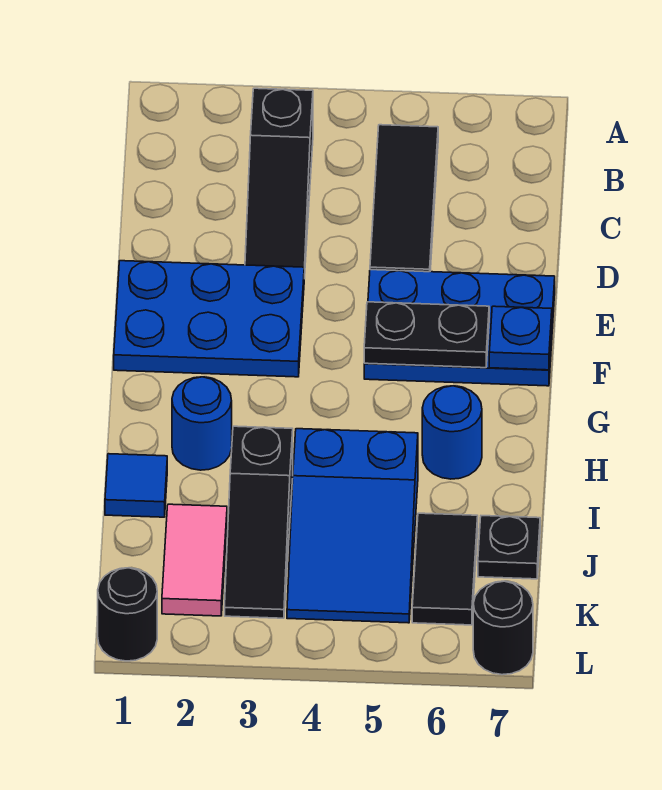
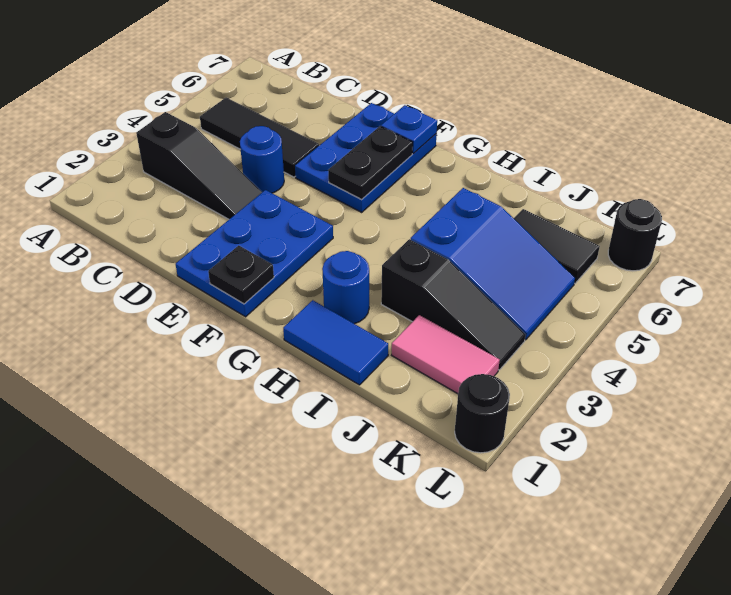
blue 1x1 round brick [422,386,482,479] -> blue 1x1 round brick moved to [240,126,284,193]
blue 1x1 tile [105,454,167,517] -> blue 1x2 tile [283,300,388,385]
black 1x1 plate [478,516,540,579] -> black 1x1 plate moved to [208,245,274,304]

